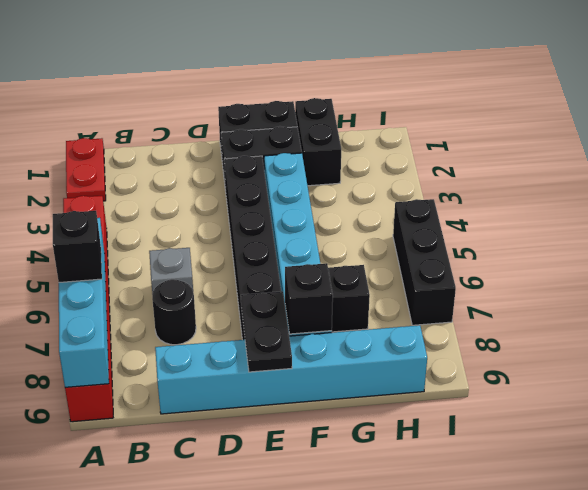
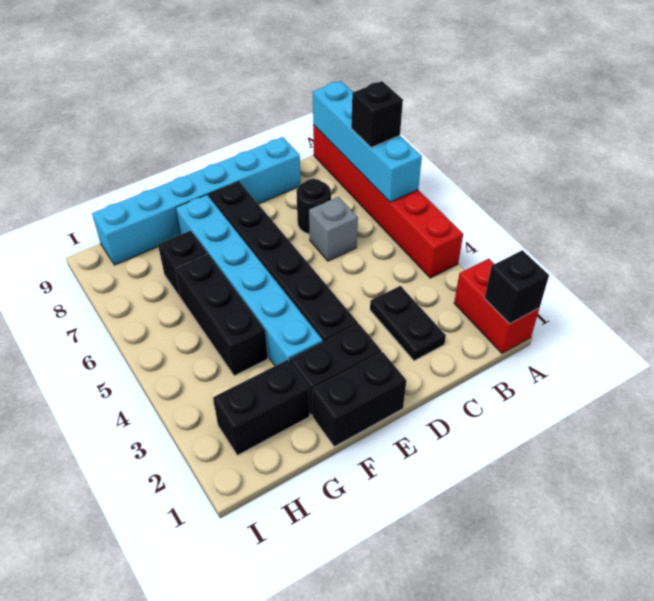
red 1x2 plate [66,138,106,201] -> red 1x2 brick [454,259,539,353]
black 1x2 plate [241,291,292,372] -> black 1x2 plate moved to [370,286,446,361]
black 1x1 brick [285,263,333,334] -> black 1x1 brick moved to [485,250,549,324]
black 1x2 brick [295,98,341,186] -> black 1x2 brick turned to [213,360,310,455]
black 1x3 brick [393,199,456,325] -> black 1x3 brick moved to [175,254,268,376]

